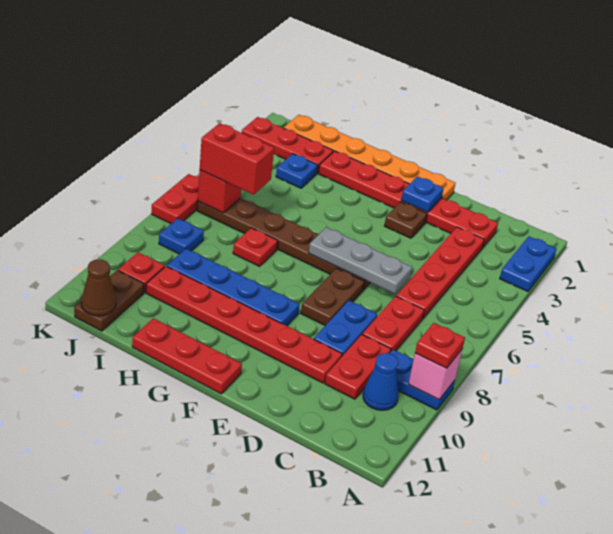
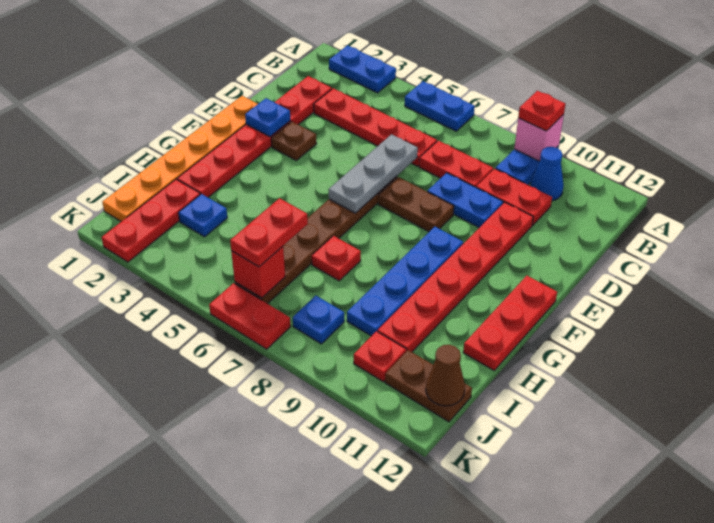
none -> blue 1x2 plate [405,81,475,131]
red 1x2 brick [200,123,274,195] -> red 1x2 plate [230,198,308,267]

